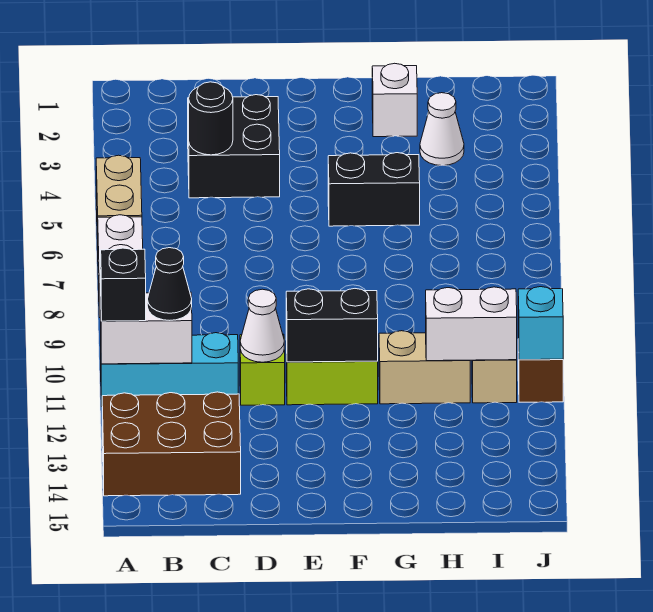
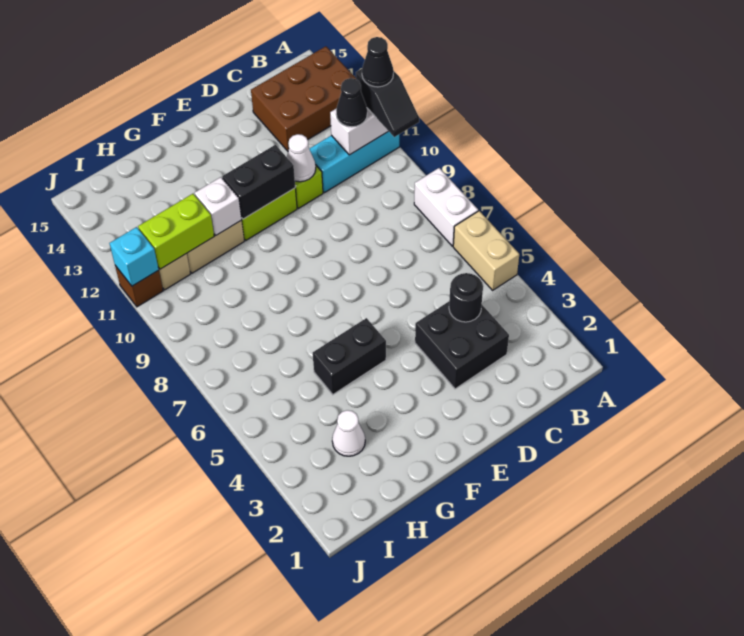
none -> black 1x1 cone [362,37,394,87]
white 1x1 brick [372,63,417,137] -> white 1x1 brick moved to [195,177,242,235]
white 1x2 brick [426,287,517,361] -> lime 1x2 brick [138,194,214,269]

